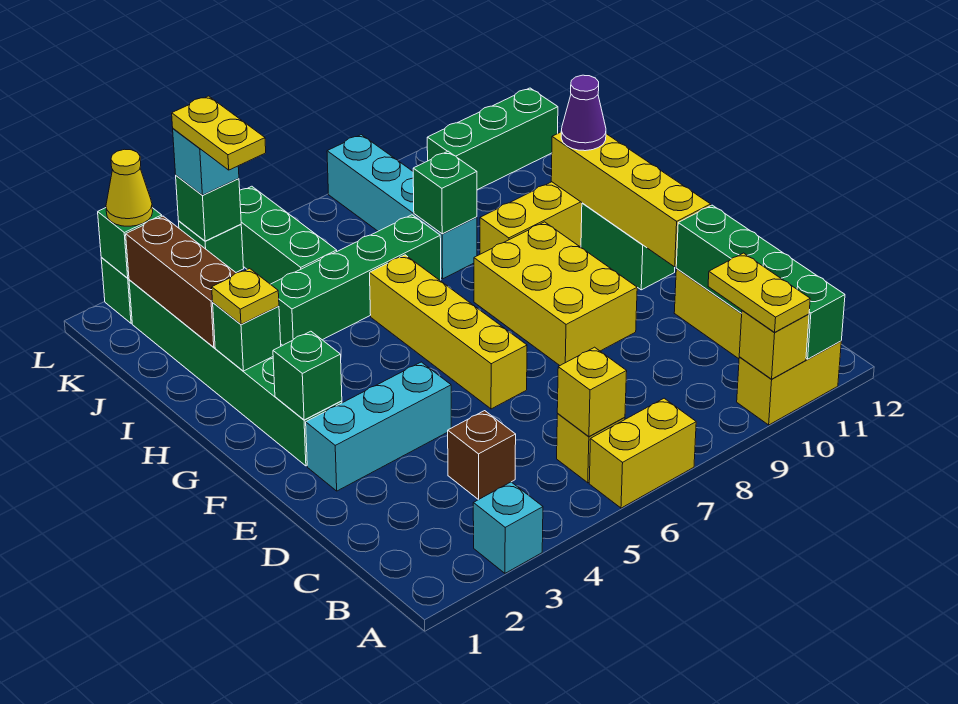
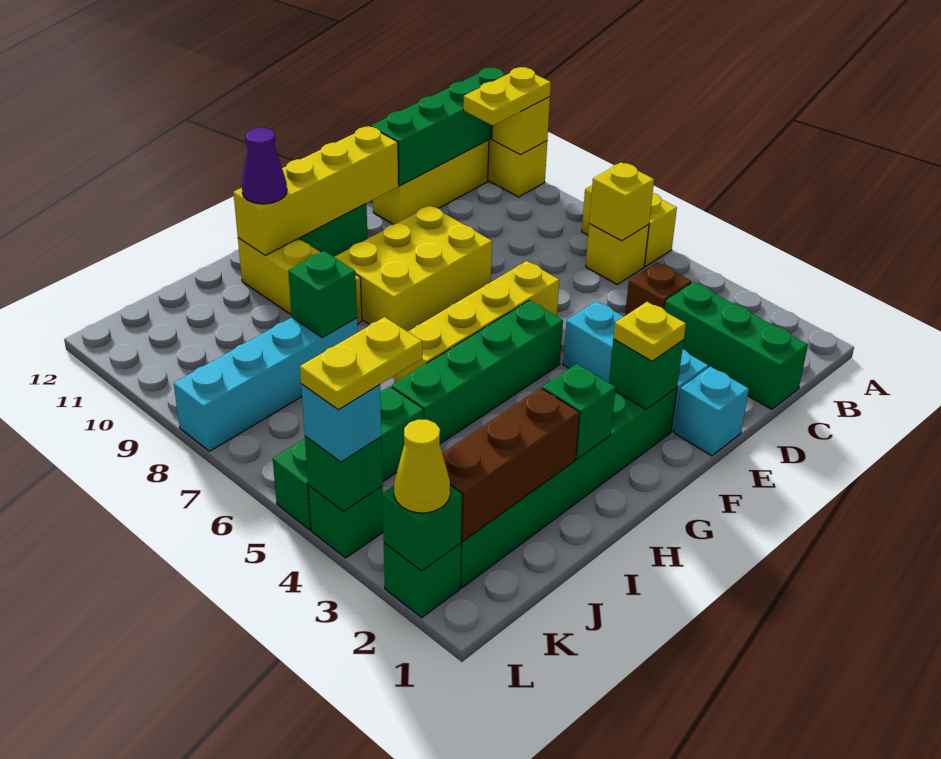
cyan 1x1 brick [473,482,543,573] -> cyan 1x1 brick moved to [674,367,749,456]
yellow 1x1 plate [212,268,279,324] -> yellow 1x1 plate moved to [613,302,686,361]
green 1x4 brick [271,215,441,345] -> green 1x4 brick turned to [392,300,563,444]
green 1x3 brick [427,88,558,190] -> green 1x3 brick moved to [664,282,808,409]

